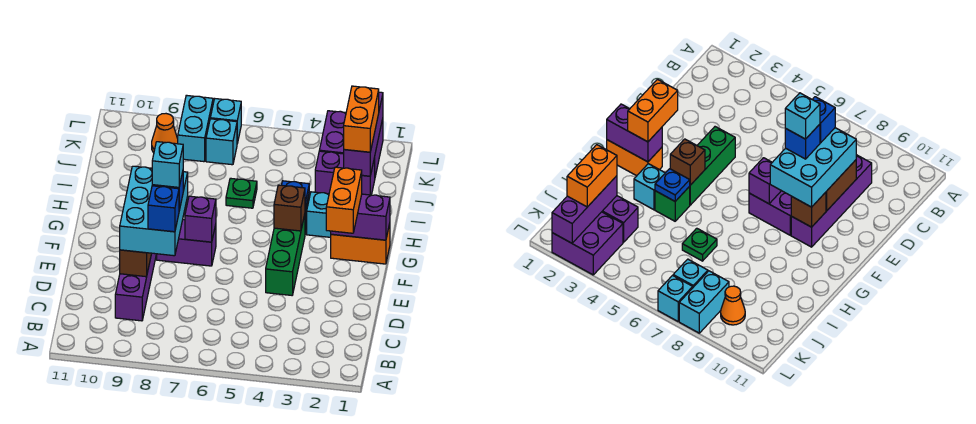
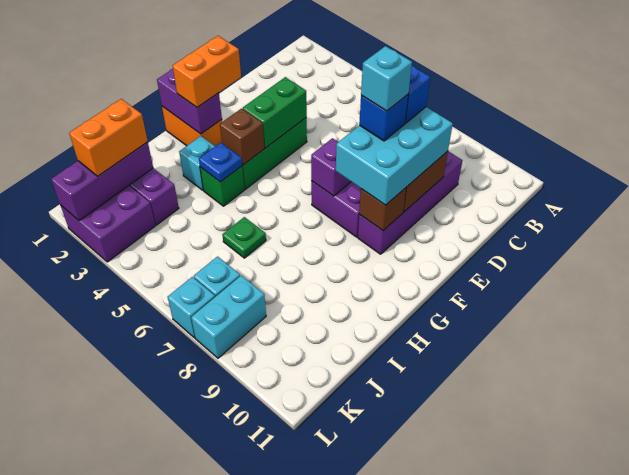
none -> green 1x2 brick [243,77,307,148]
orange 1x1 cone [152,114,178,153] -> none

